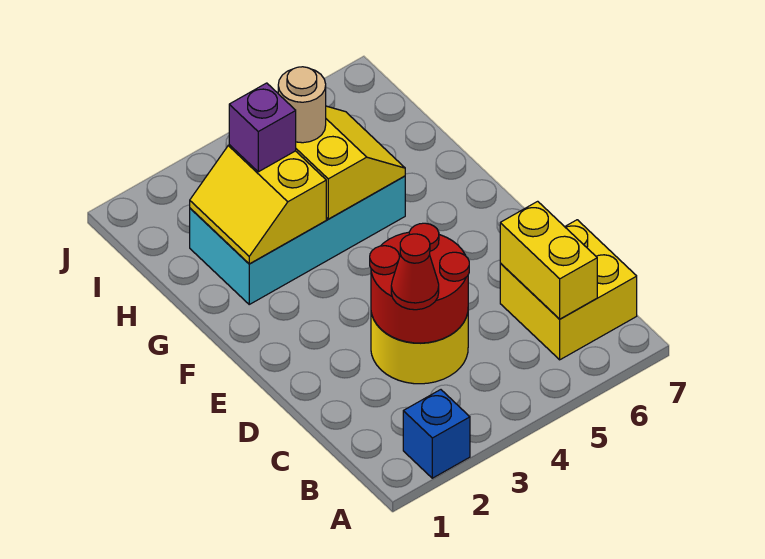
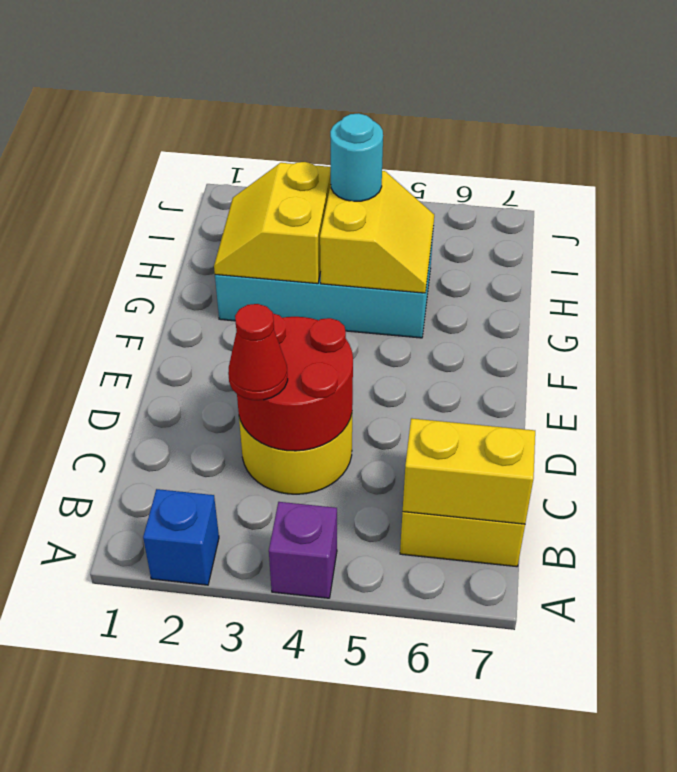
yellow 1x2 brick [500,201,597,319] -> yellow 1x2 brick turned to [403,418,535,524]
purple 1x1 brick [229,83,296,172] -> purple 1x1 brick moved to [269,502,337,598]
tan 1x1 round brick [278,67,326,143] -> cyan 1x1 round brick [330,113,383,201]

